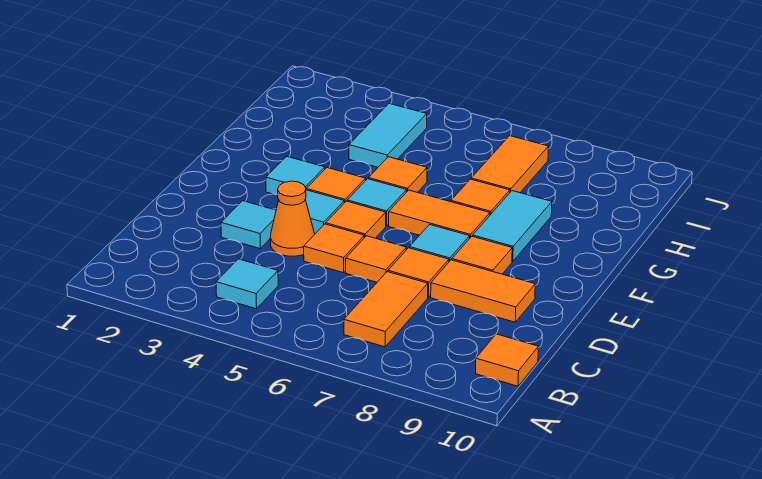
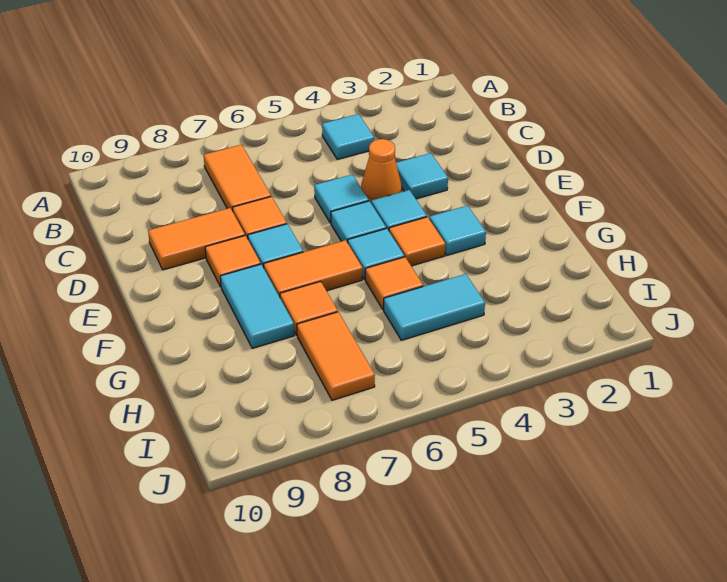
orange 1x1 tile [476,334,538,386] -> none
orange 1x1 tile [304,224,364,273] -> cyan 1x1 tile [314,175,369,223]
orange 1x1 tile [346,236,406,282] -> none
orange 1x1 tile [326,201,386,238] -> cyan 1x1 tile [331,201,386,243]
cyan 1x2 tile [349,104,427,167] -> cyan 1x2 tile turned to [383,274,485,340]

